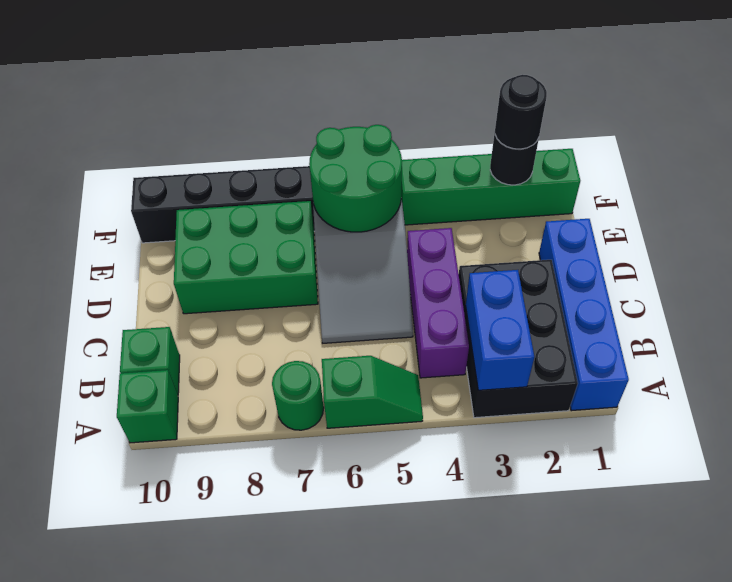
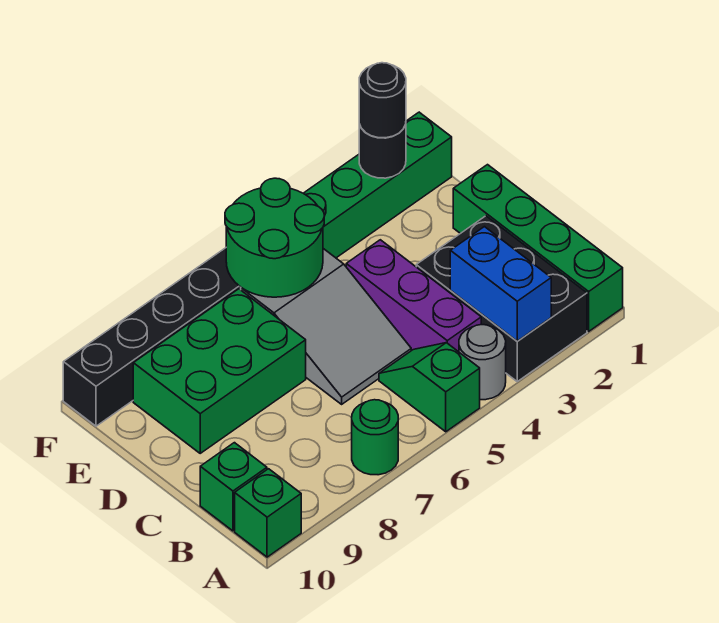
blue 1x4 brick [539,219,629,411] -> green 1x4 brick [453,165,623,331]
none -> grey 1x1 round brick [459,325,506,400]
green 1x2 slope [322,356,423,428] -> green 1x2 slope turned to [379,343,480,432]

